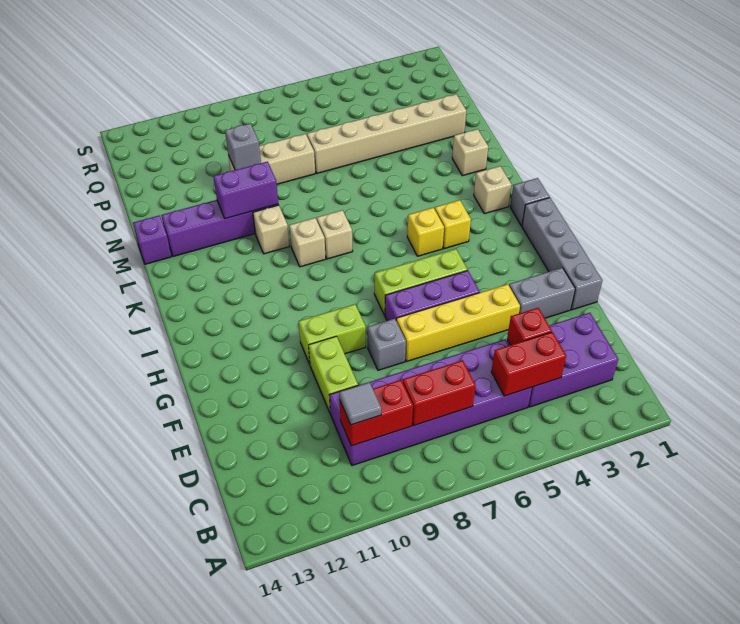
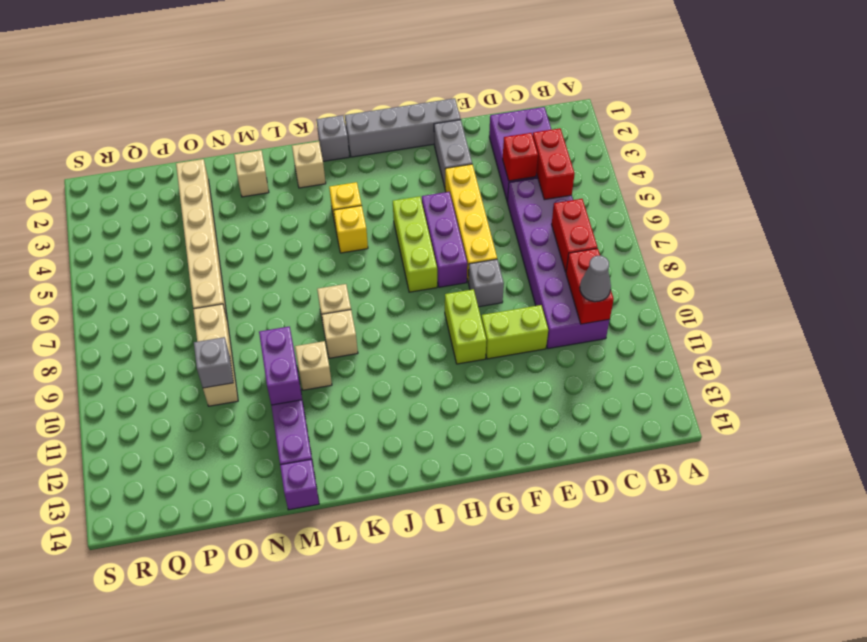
grey 1x1 tile [339,382,381,425] -> grey 1x1 cone [580,255,611,302]

